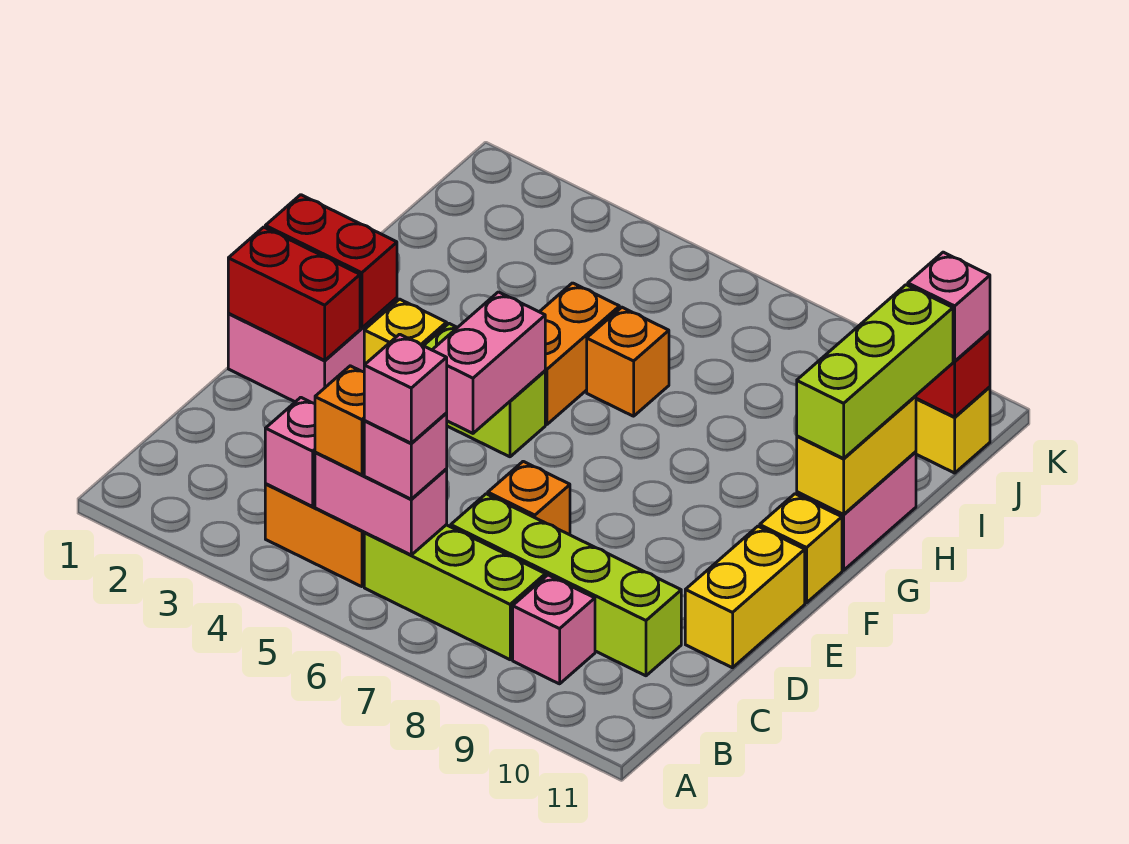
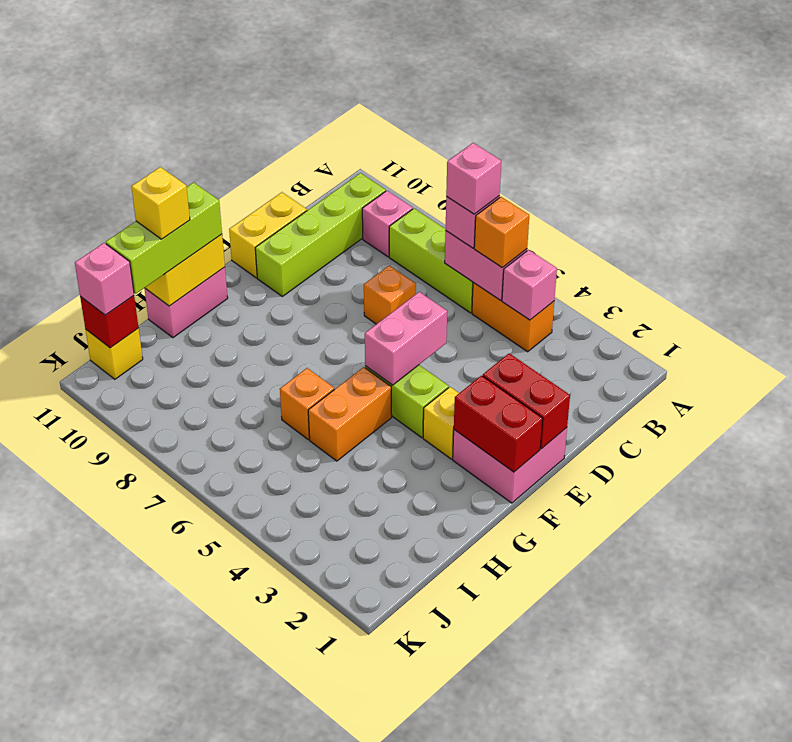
lime 1x4 brick [451,494,681,676] -> lime 1x4 brick turned to [255,173,386,296]
yellow 1x1 brick [760,494,842,603] -> yellow 1x1 brick moved to [131,167,190,239]

